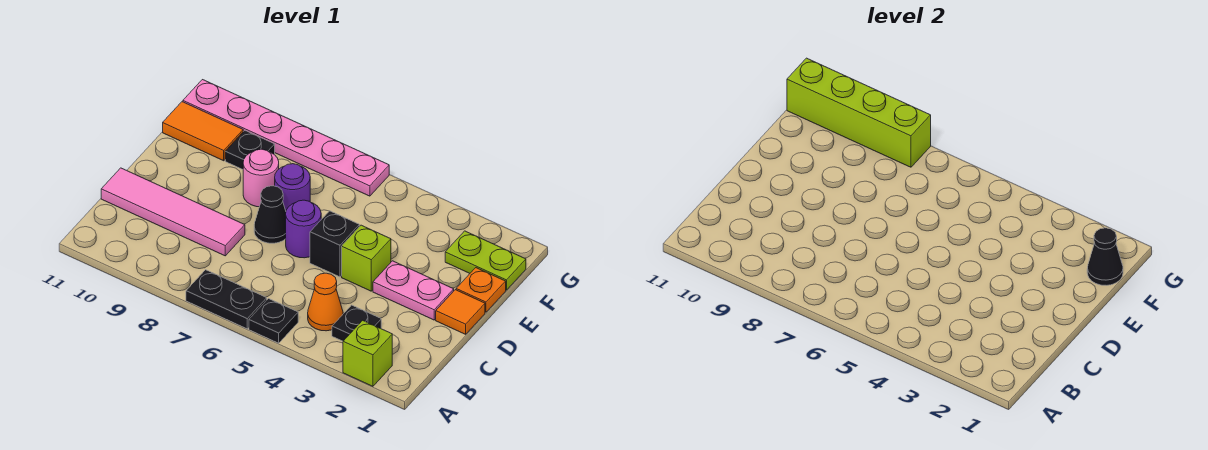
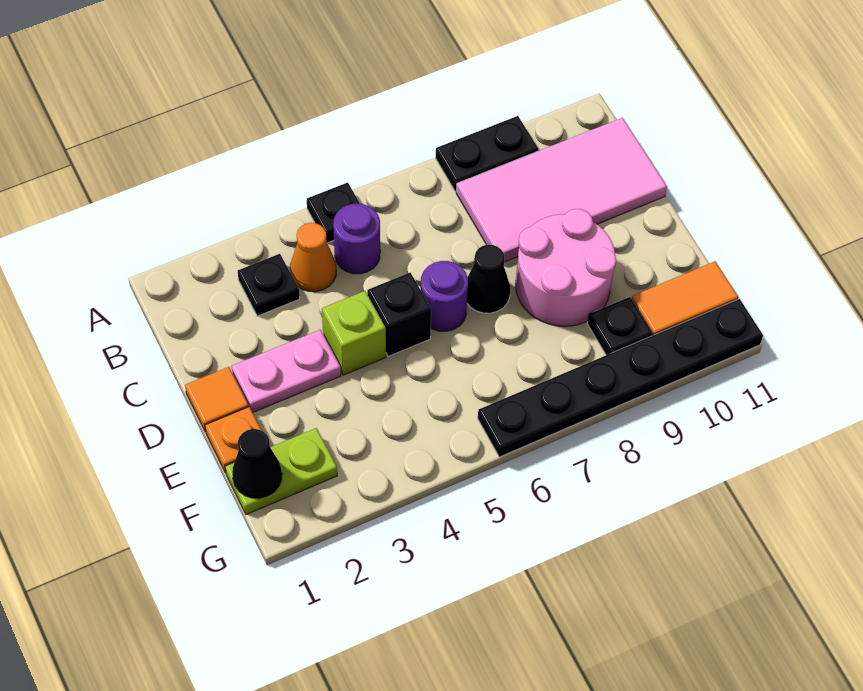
lime 1x1 brick [343,320,392,386] -> none
black 1x2 plate [186,270,267,329] -> black 1x2 plate moved to [436,116,538,192]
pink 1x4 tile [101,168,245,256] -> pink 2x4 tile [456,118,667,262]
purple 1x1 round brick [275,164,310,210] -> purple 1x1 round brick moved to [333,204,380,274]
pink 1x1 round brick [243,149,279,207] -> pink 2x2 round brick [515,209,616,326]
pink 1x6 plate [183,80,389,196] -> black 1x6 plate [478,299,763,457]
lime 1x4 brick [787,58,931,167] -> none

